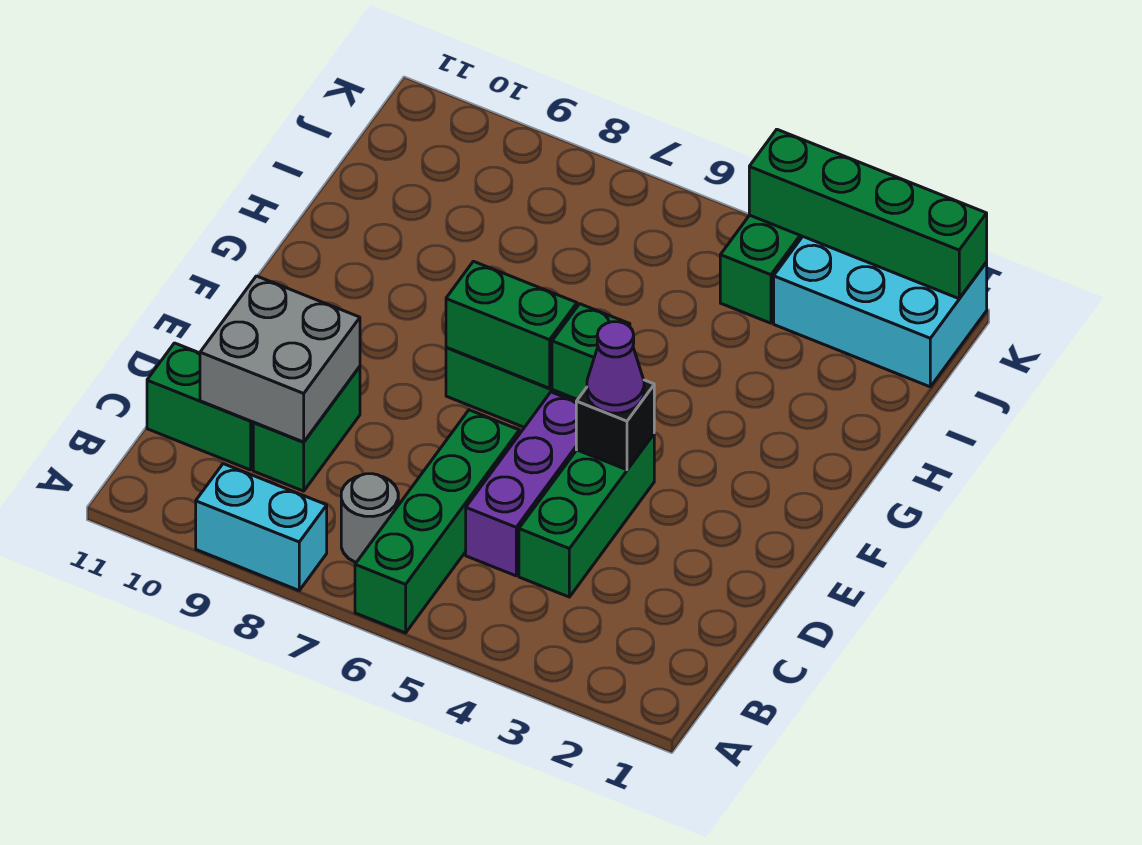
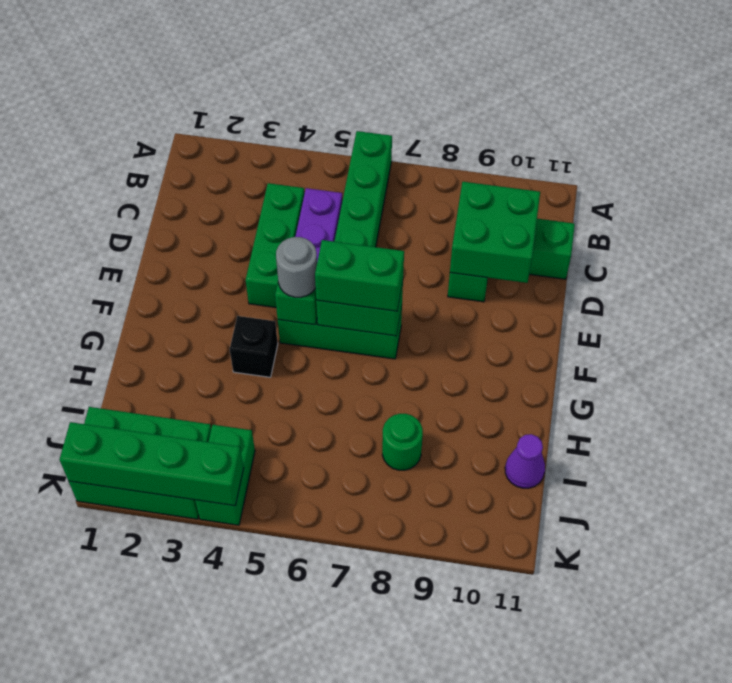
cyan 1x2 brick [196,464,327,590] -> none
grey 1x1 round brick [341,474,398,562] -> grey 1x1 round brick moved to [276,237,317,297]
grey 2x2 brick [200,276,360,442] -> green 2x2 brick [450,182,540,283]
black 1x1 brick [576,380,654,470] -> black 1x1 brick moved to [230,316,278,377]
purple 1x1 cone [587,322,644,413] -> purple 1x1 cone moved to [505,434,545,488]
none -> green 1x2 brick [315,240,404,311]
none -> green 1x1 round brick [382,414,423,470]
cyan 2x3 brick [774,237,987,387] -> green 2x3 brick [69,407,211,519]

